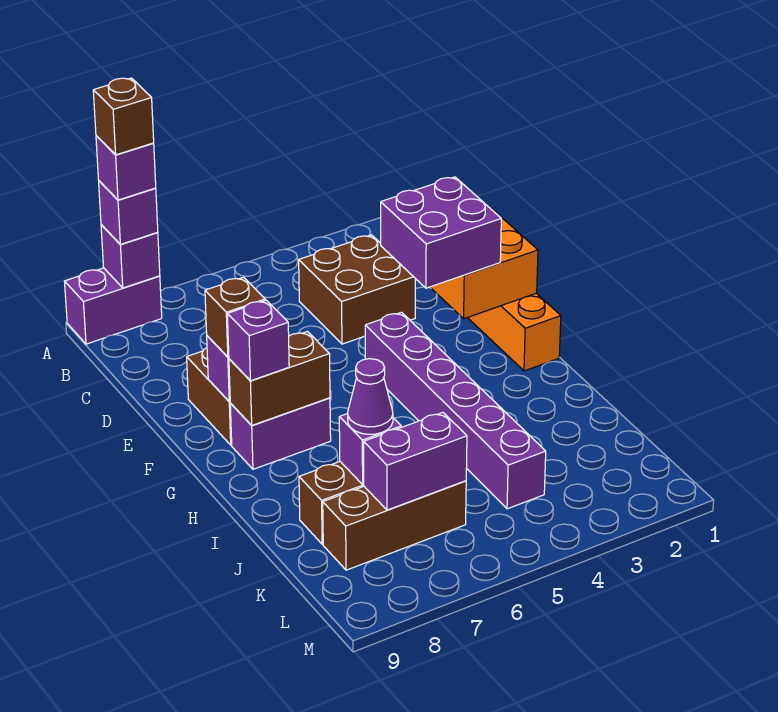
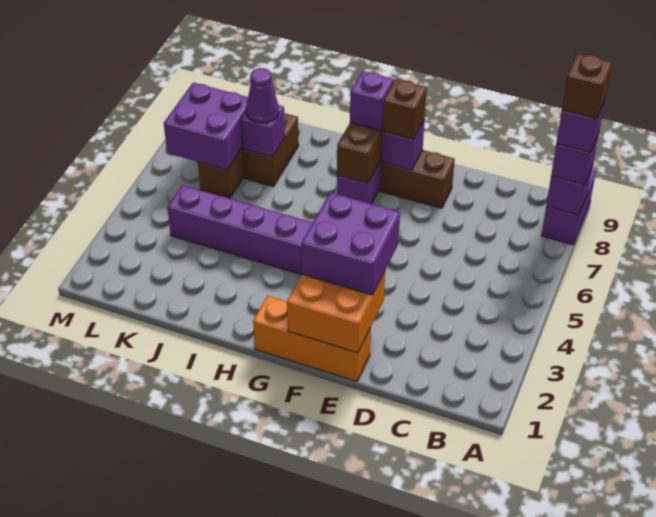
brown 2x2 brick [299,235,415,344] -> none
purple 1x2 brick [364,413,467,510] -> purple 2x2 brick [164,83,248,170]

